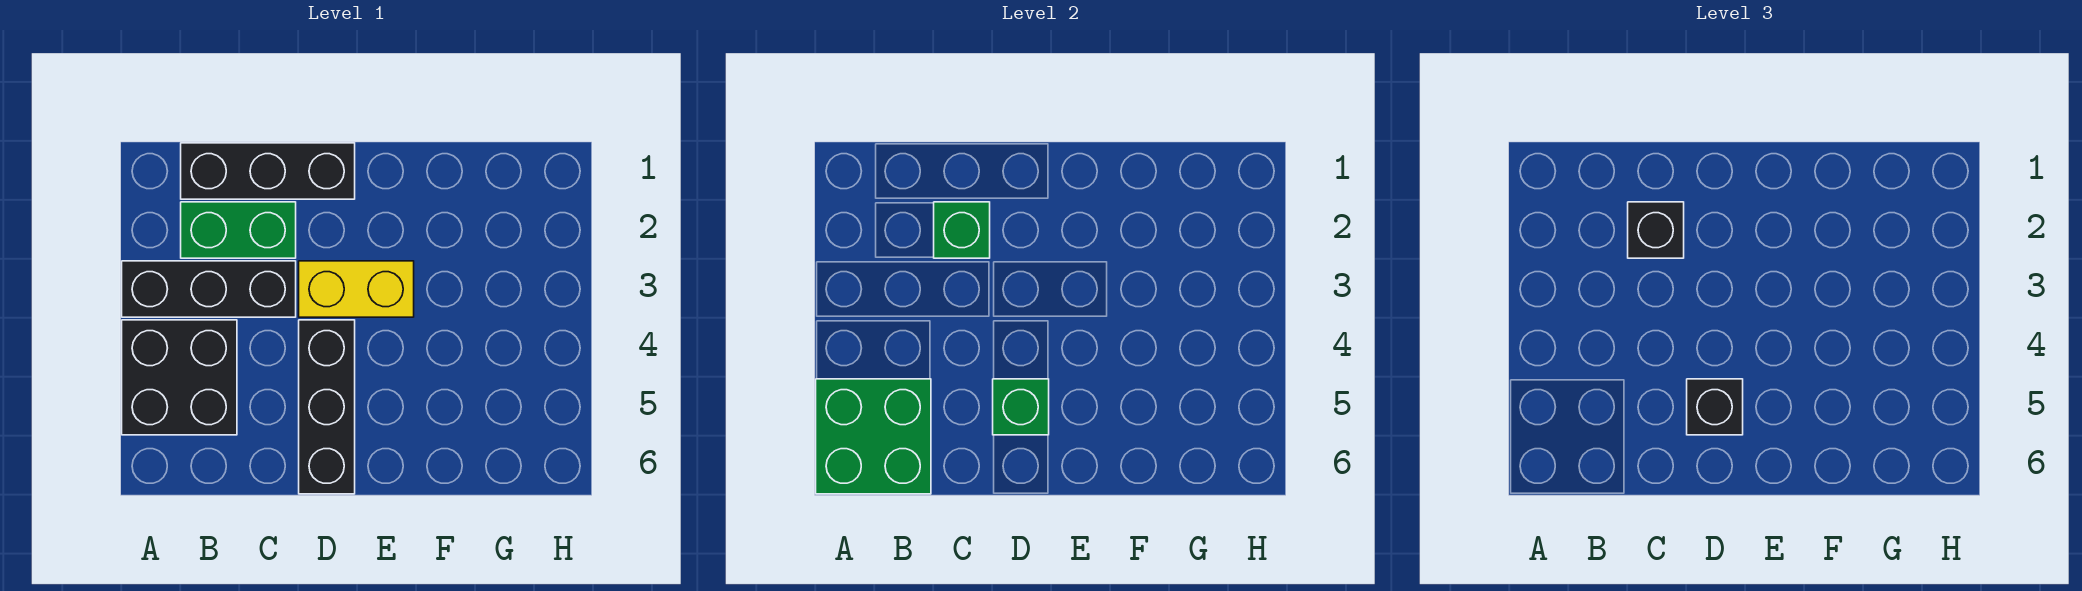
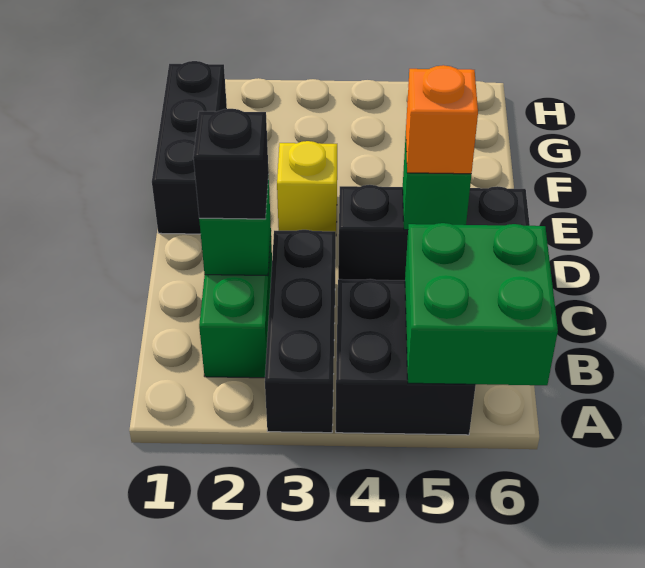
black 1x3 brick [181,143,355,199] -> black 1x3 brick moved to [152,61,227,234]
yellow 1x2 brick [299,261,414,317] -> yellow 1x1 brick [277,141,337,232]
black 1x1 brick [1687,379,1743,435] -> orange 1x1 brick [406,65,478,174]

